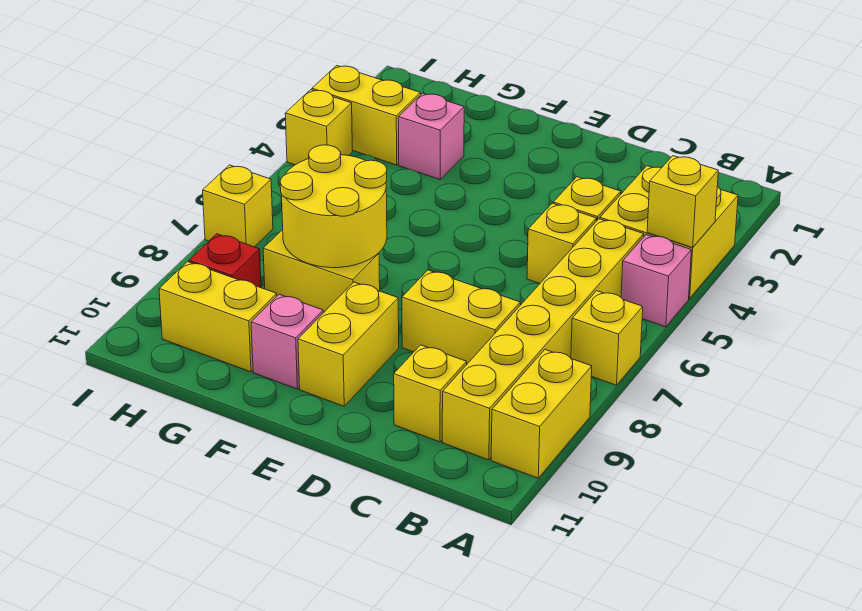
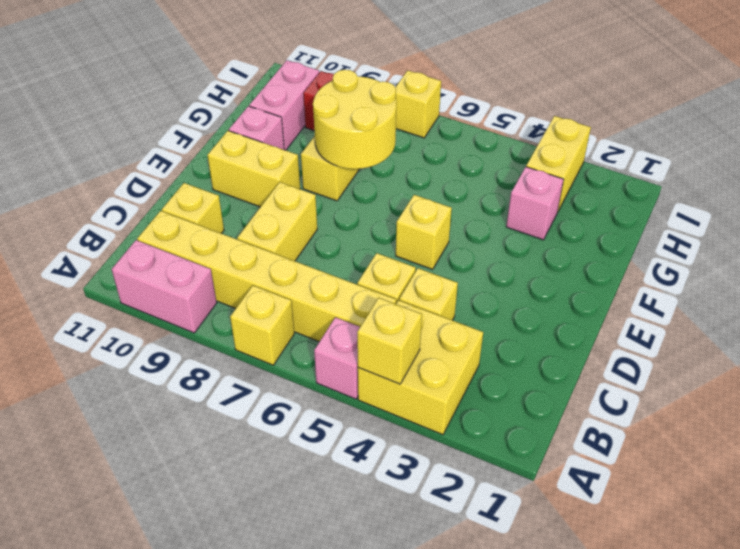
yellow 1x2 brick [491,350,592,478] -> pink 1x2 brick [112,240,217,333]
yellow 1x2 brick [159,262,277,372] -> pink 1x2 brick [249,60,319,150]
yellow 1x1 brick [285,90,352,165] -> yellow 1x1 brick moved to [396,195,452,269]

